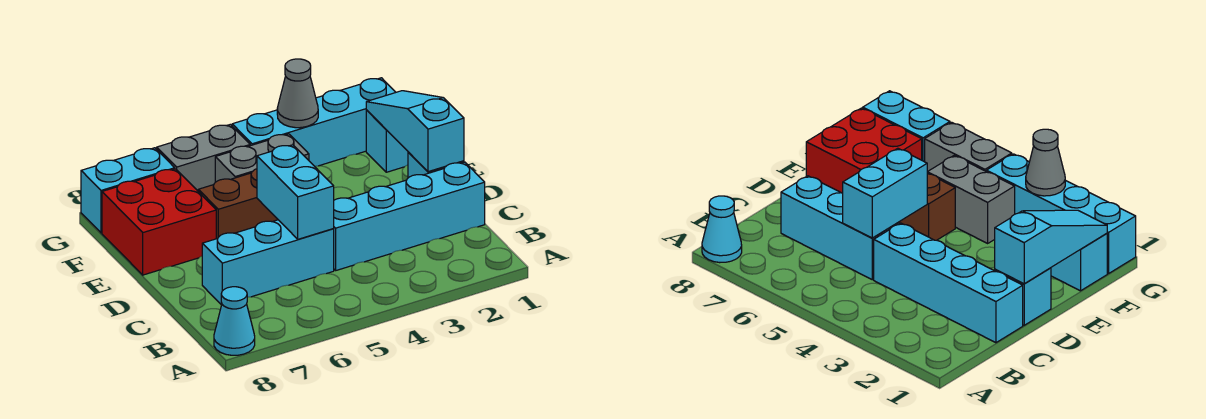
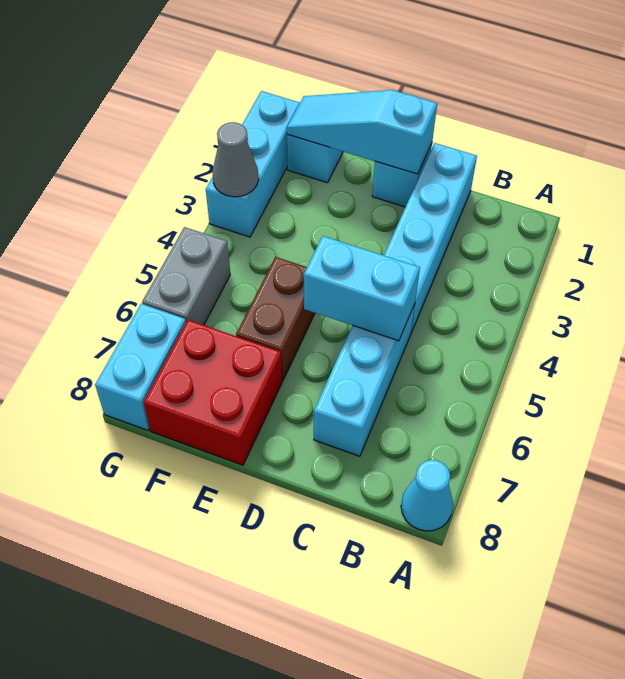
grey 1x2 brick [215,134,309,182] -> none
cyan 1x4 brick [232,78,396,166] -> cyan 1x3 brick [206,91,300,237]

